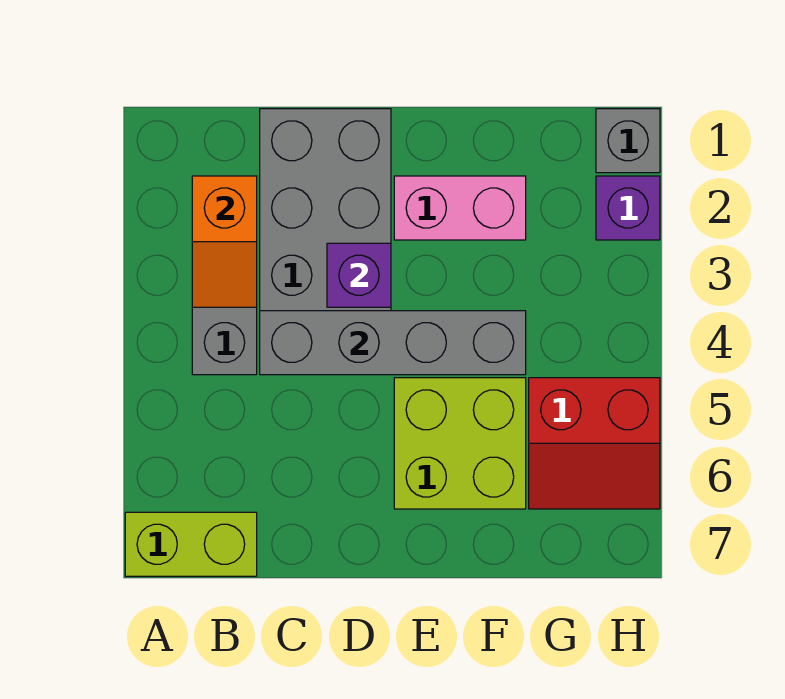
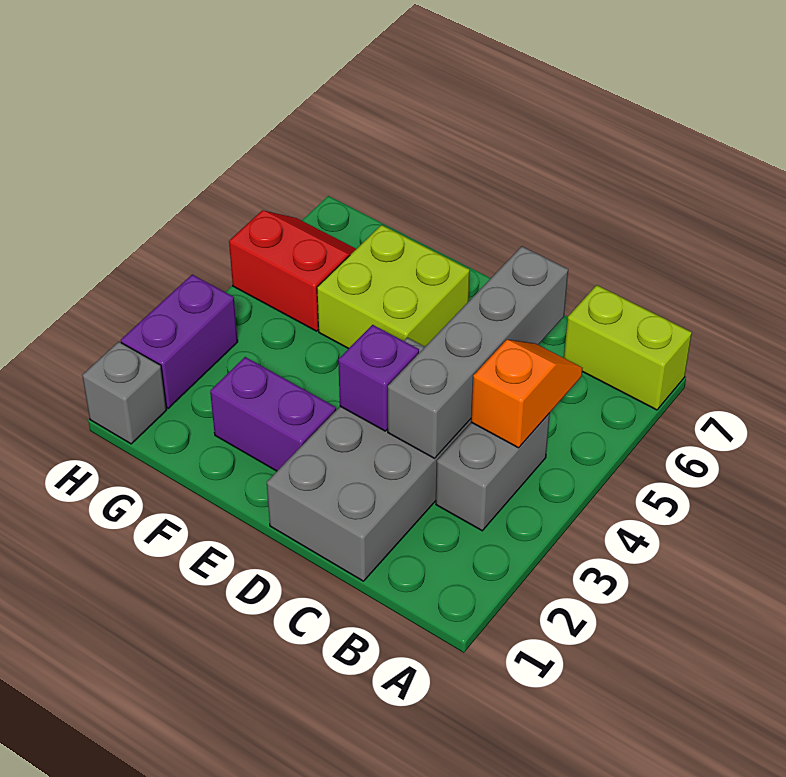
orange 1x2 slope [192,176,257,307] -> orange 1x2 slope moved to [471,340,583,448]
grey 1x4 brick [260,311,526,375] -> grey 1x4 brick turned to [388,246,568,458]
pink 1x2 brick [394,176,526,240] -> purple 1x2 brick [210,357,336,471]
purple 1x1 brick [596,176,660,240] -> purple 1x2 brick [121,274,238,408]

